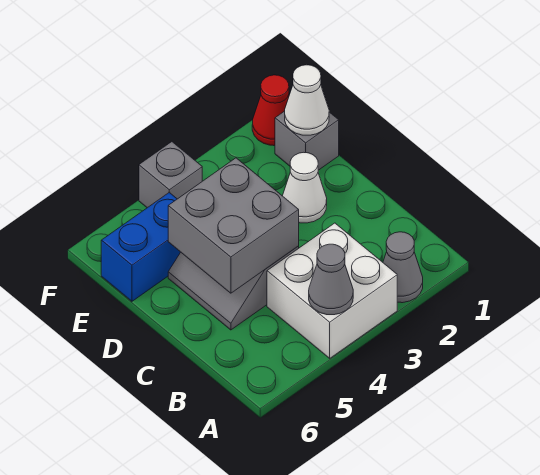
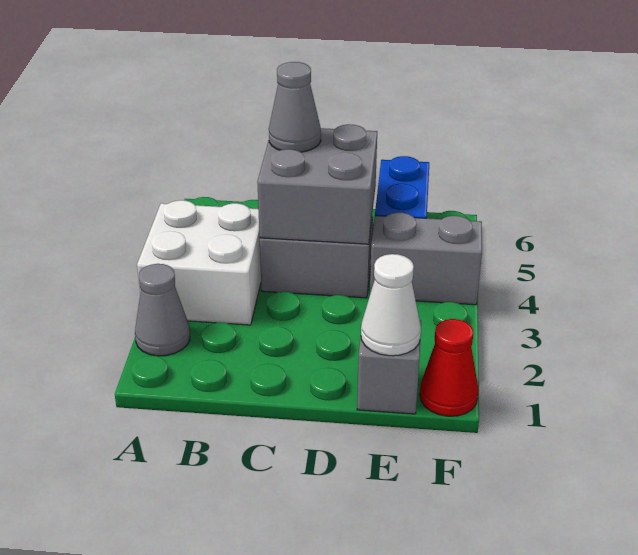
grey 1x1 cone [309,244,353,315] -> grey 1x1 cone moved to [269,62,321,152]
white 1x1 cone [283,152,327,223] -> none
grey 1x1 brick [139,142,202,208] -> grey 1x2 brick [370,213,482,305]

